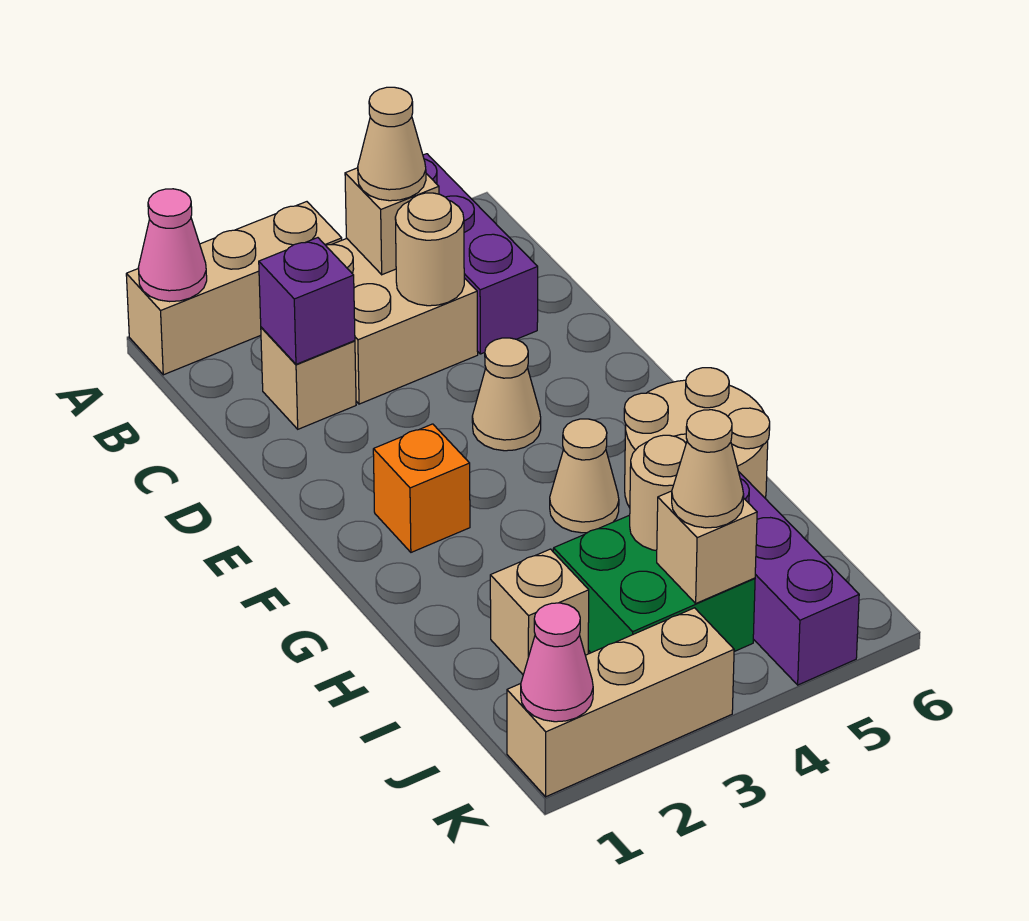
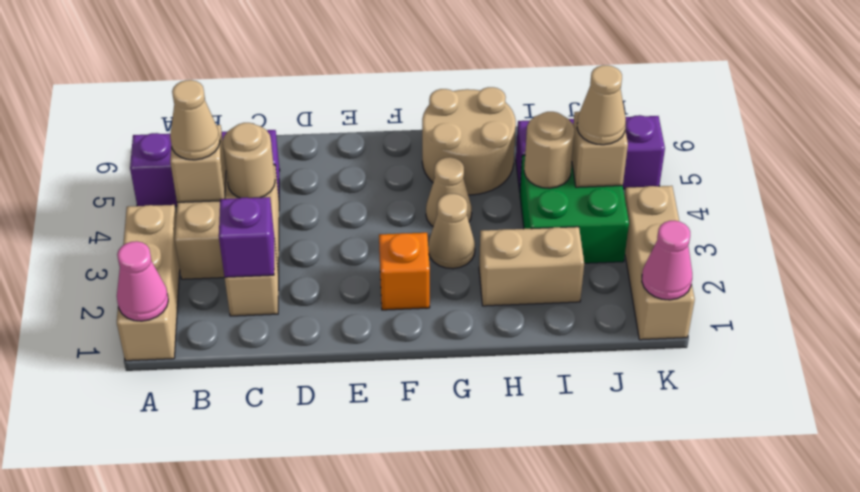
tan 1x1 cone [472,338,541,451] -> tan 1x1 cone moved to [428,194,475,269]
tan 1x1 brick [490,549,589,674] -> tan 1x2 brick [479,227,584,306]

